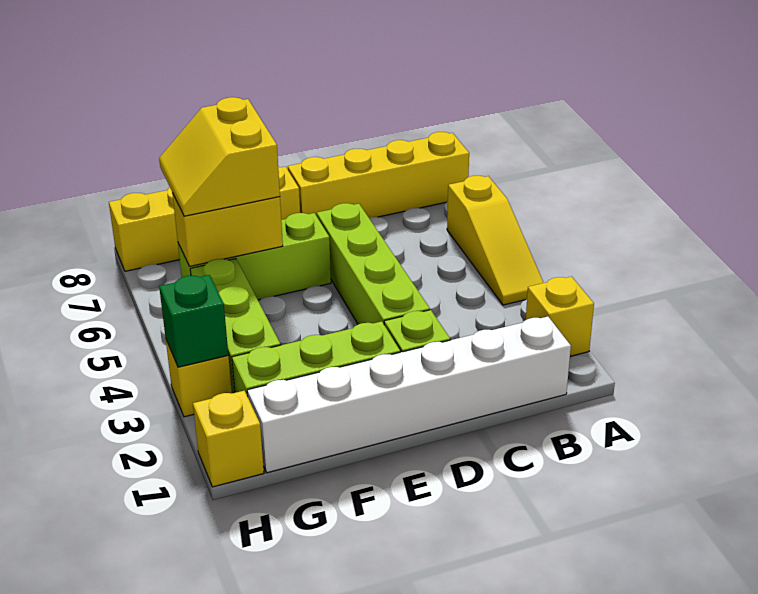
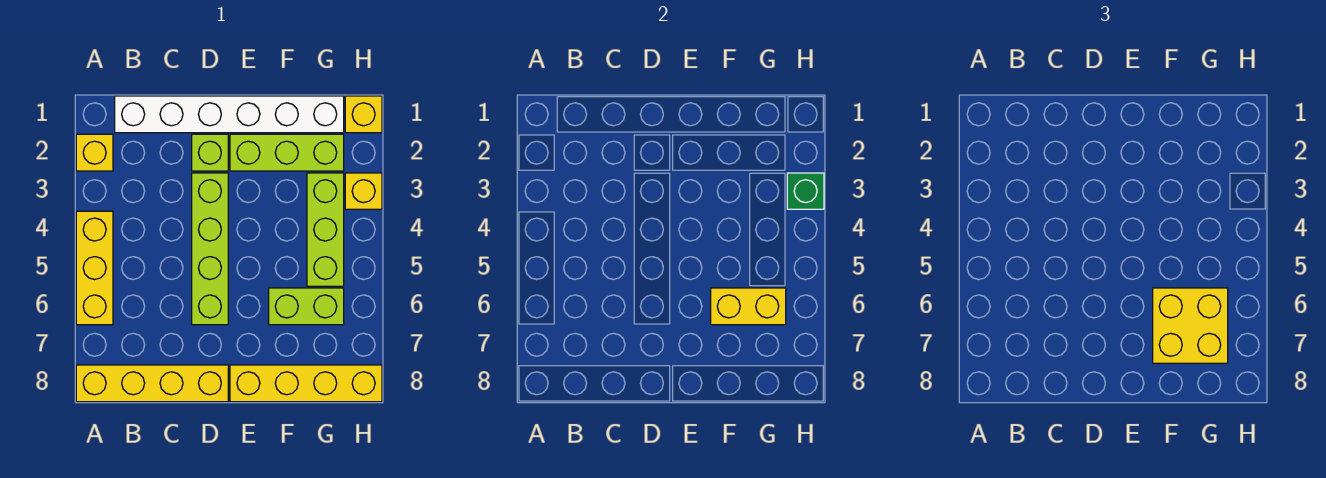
yellow 1x3 slope [447,176,544,305] -> yellow 1x3 brick [76,211,113,325]
lime 1x3 brick [178,213,331,300] -> lime 1x2 brick [269,288,344,325]
yellow 2x2 slope [159,97,280,216] -> yellow 2x2 brick [1153,288,1228,363]

